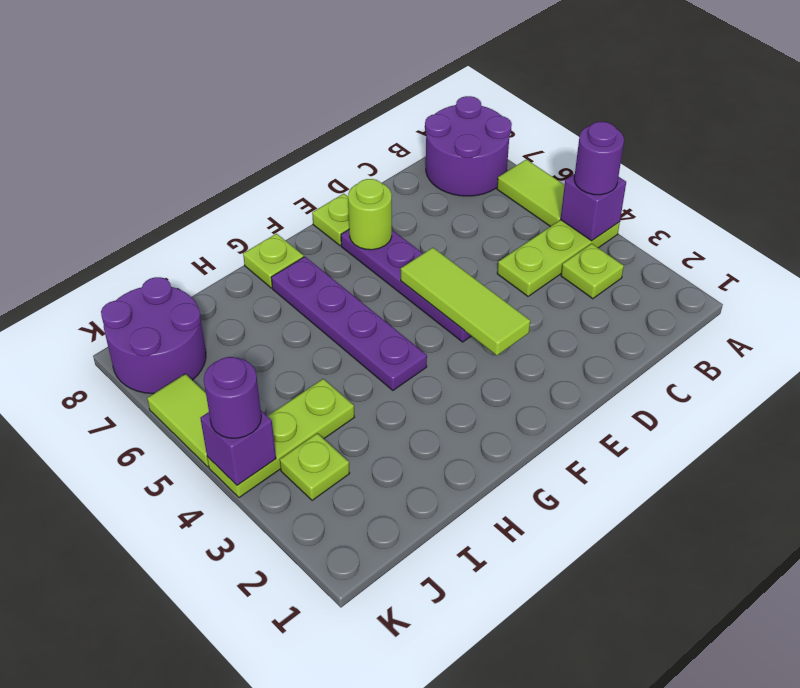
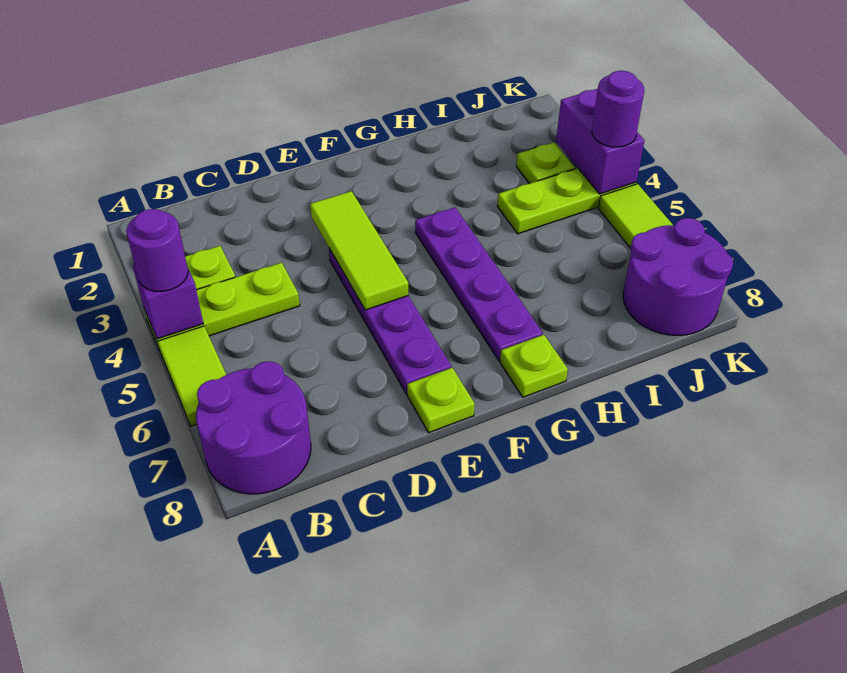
lime 1x1 round brick [348,179,392,250] -> none
purple 1x1 brick [200,411,276,485] -> purple 1x2 brick [556,89,645,194]

